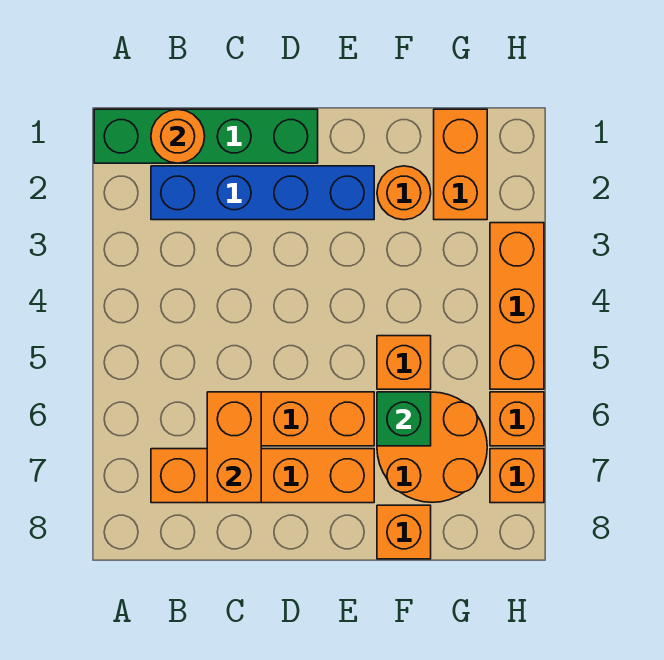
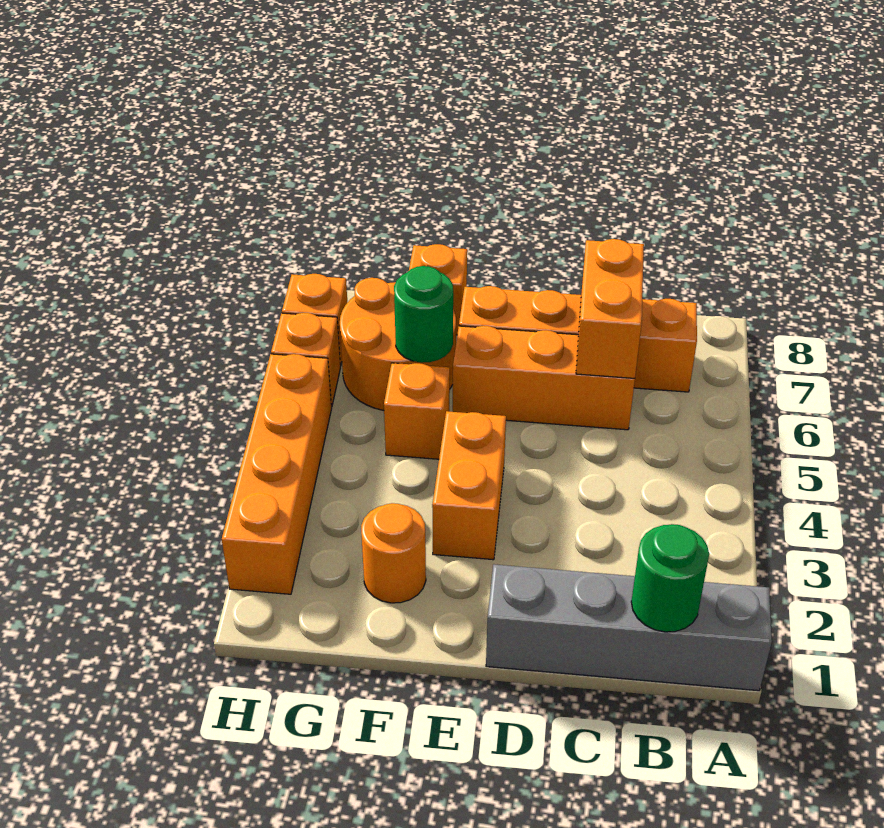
green 1x4 brick [94,109,318,163] -> grey 1x4 brick [486,564,772,691]
orange 1x1 round brick [151,109,205,163] -> green 1x1 round brick [631,524,709,632]
blue 1x4 brick [151,166,374,220] -> none
green 1x1 brick [377,392,431,446] -> green 1x1 round brick [394,266,453,363]
orange 1x2 brick [434,109,487,220] -> orange 1x2 brick moved to [432,411,506,560]
orange 1x3 brick [490,223,544,389] -> orange 1x4 brick [222,354,332,594]

